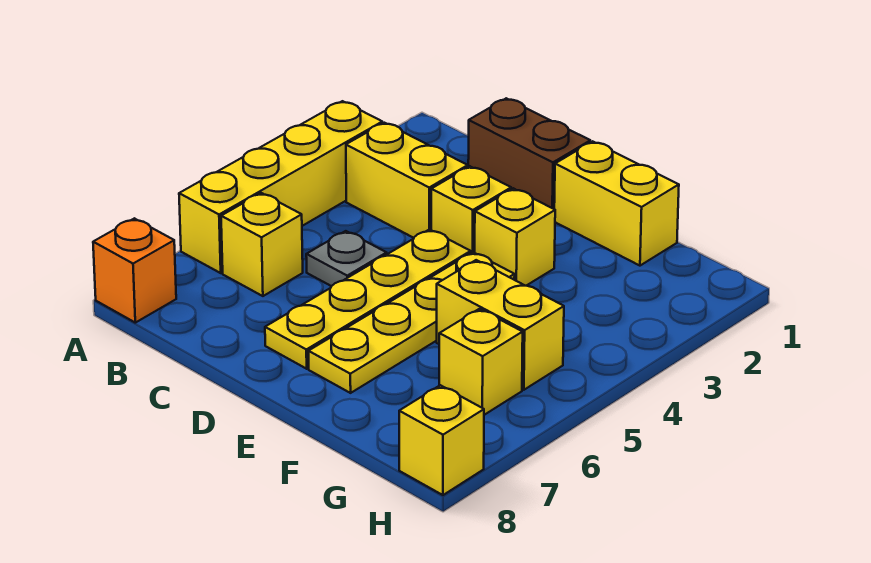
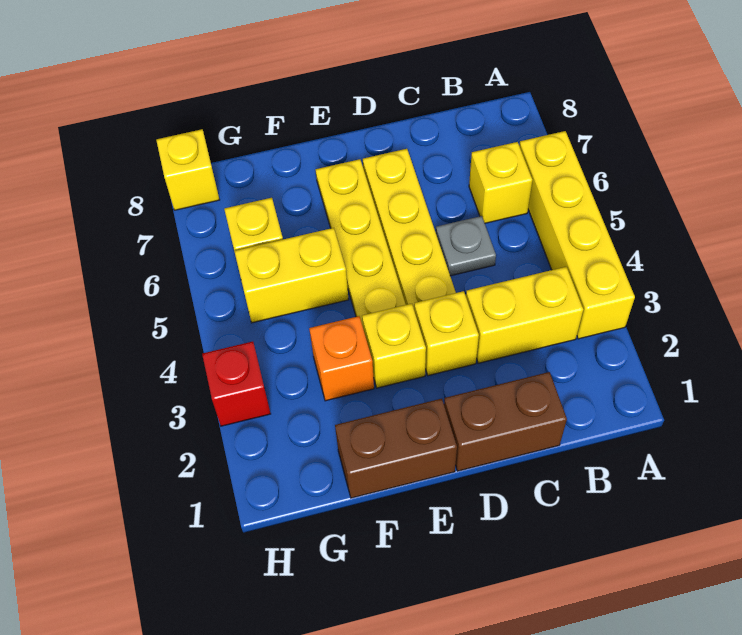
orange 1x1 brick [93,218,176,323] -> orange 1x1 brick moved to [309,316,374,401]
yellow 1x2 brick [554,141,679,266] -> brown 1x2 brick [335,399,457,498]
none -> red 1x1 brick [202,342,271,426]

